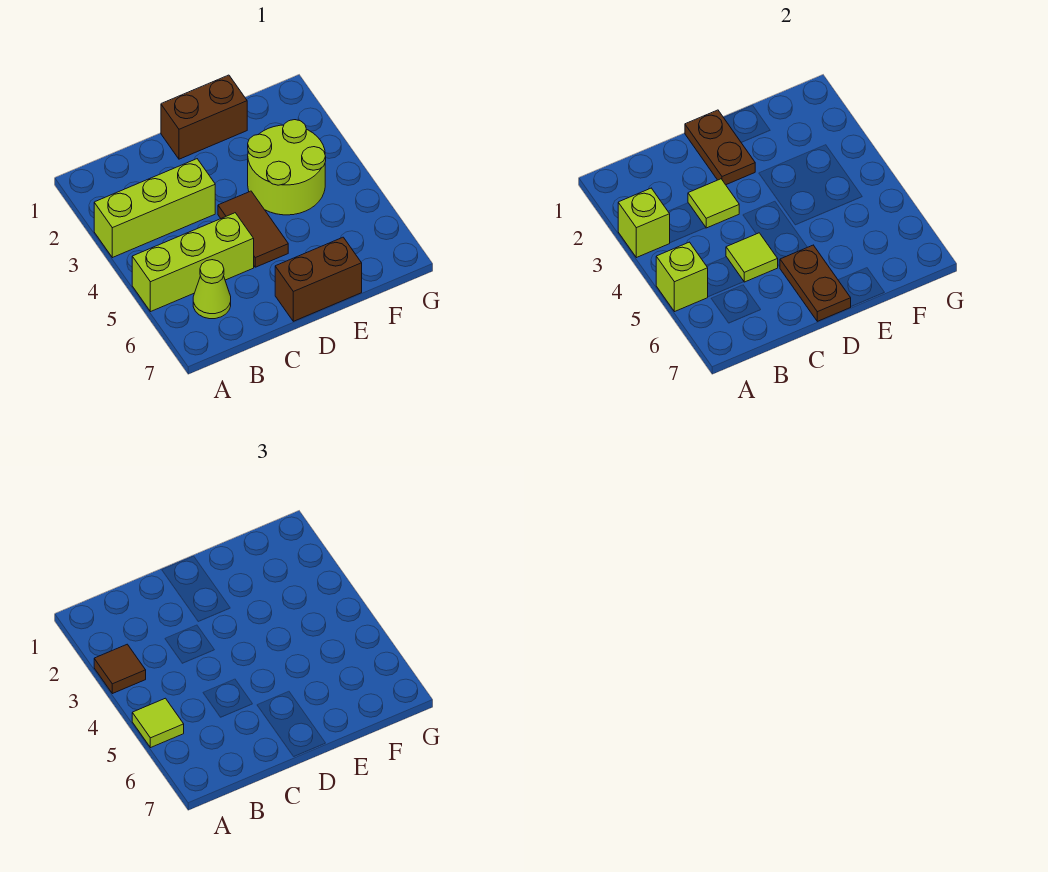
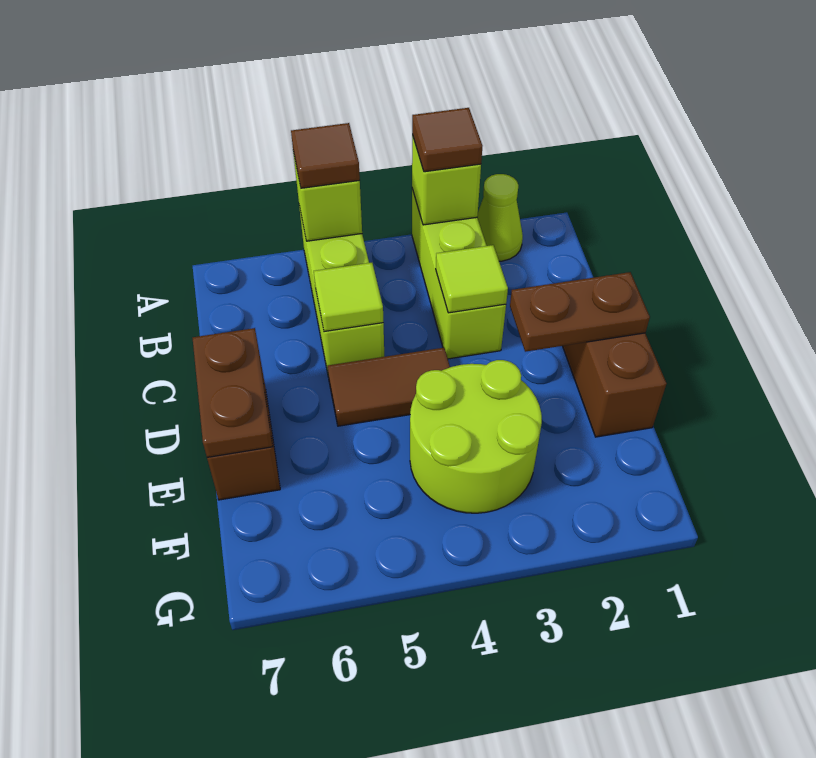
lime 1x1 tile [132,698,184,748] -> brown 1x1 tile [291,123,360,188]
lime 1x1 cone [193,260,231,319] -> lime 1x1 cone moved to [477,174,523,261]
brown 1x2 plate [780,245,851,321] -> brown 1x2 plate turned to [193,328,273,457]

